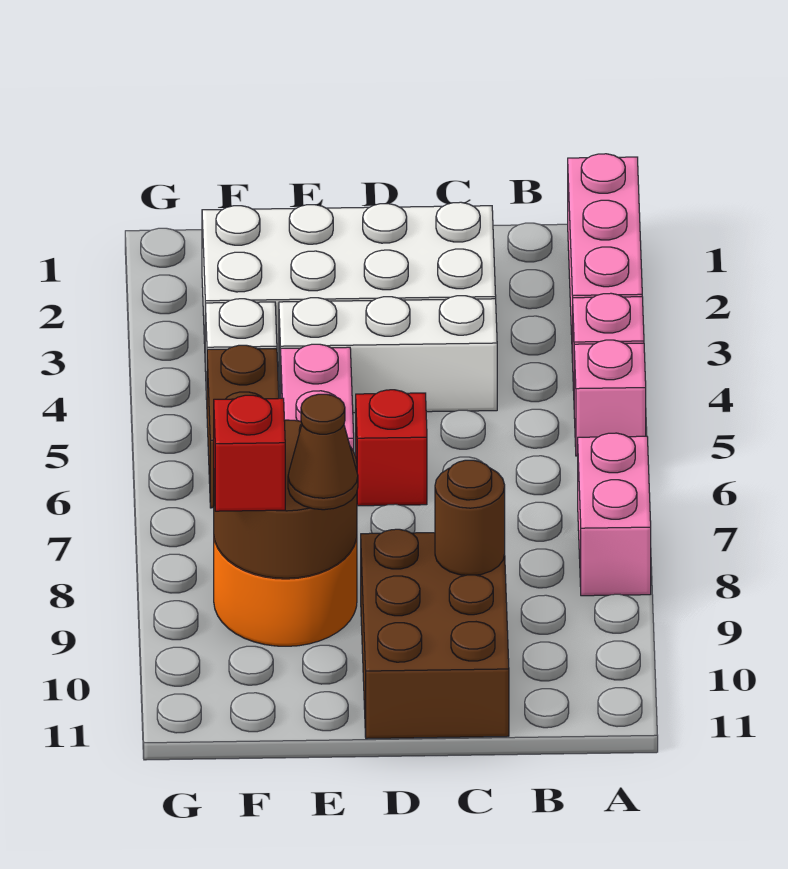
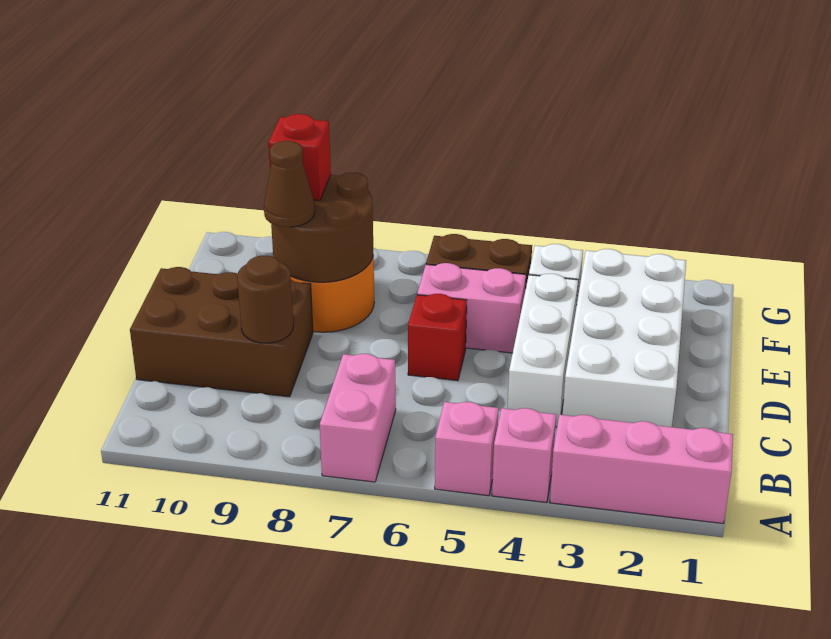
pink 1x2 brick [578,433,651,596] -> pink 1x2 brick turned to [320,354,396,482]

